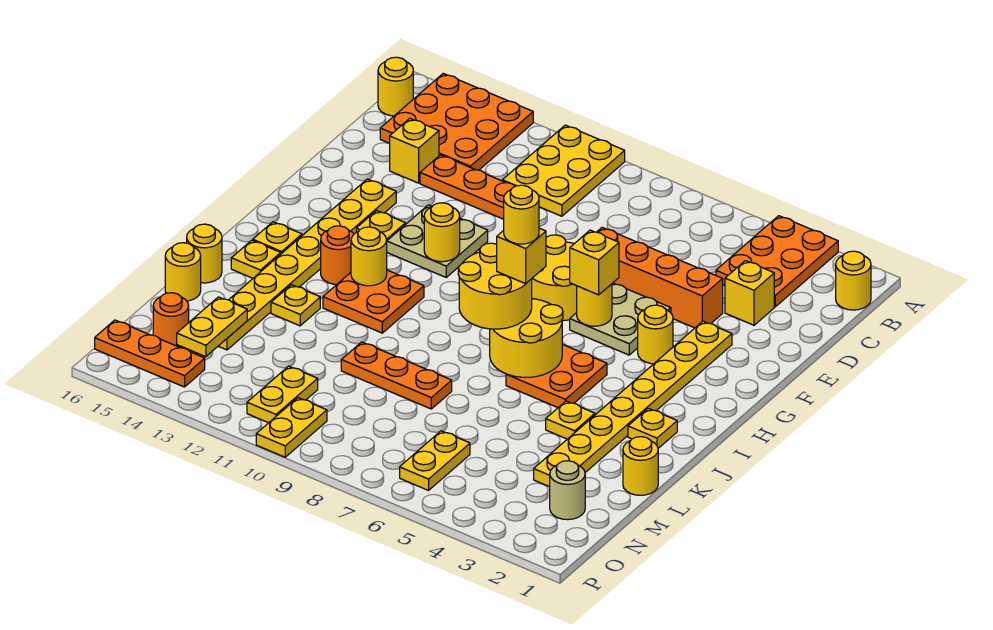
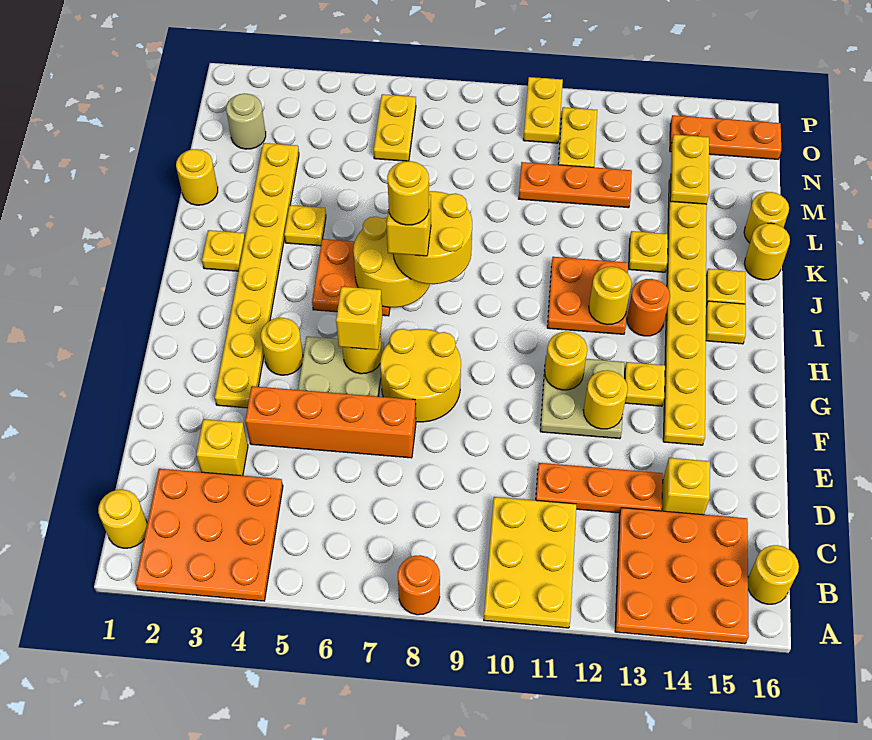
orange 2x3 plate [716,216,838,307] -> orange 3x3 plate [135,469,283,601]
none -> yellow 1x1 round brick [583,370,628,429]
orange 1x3 plate [341,342,452,409] -> orange 1x3 plate moved to [519,162,632,208]
orange 1x1 round brick [153,293,189,348] -> orange 1x1 round brick moved to [398,555,440,615]

